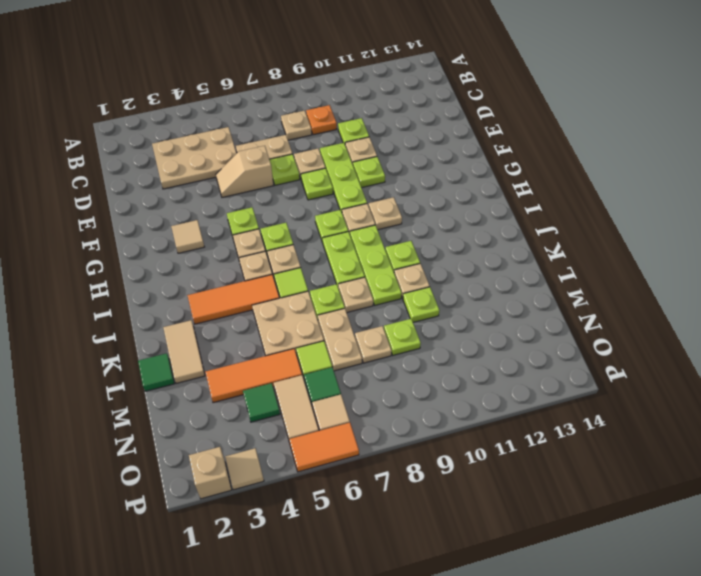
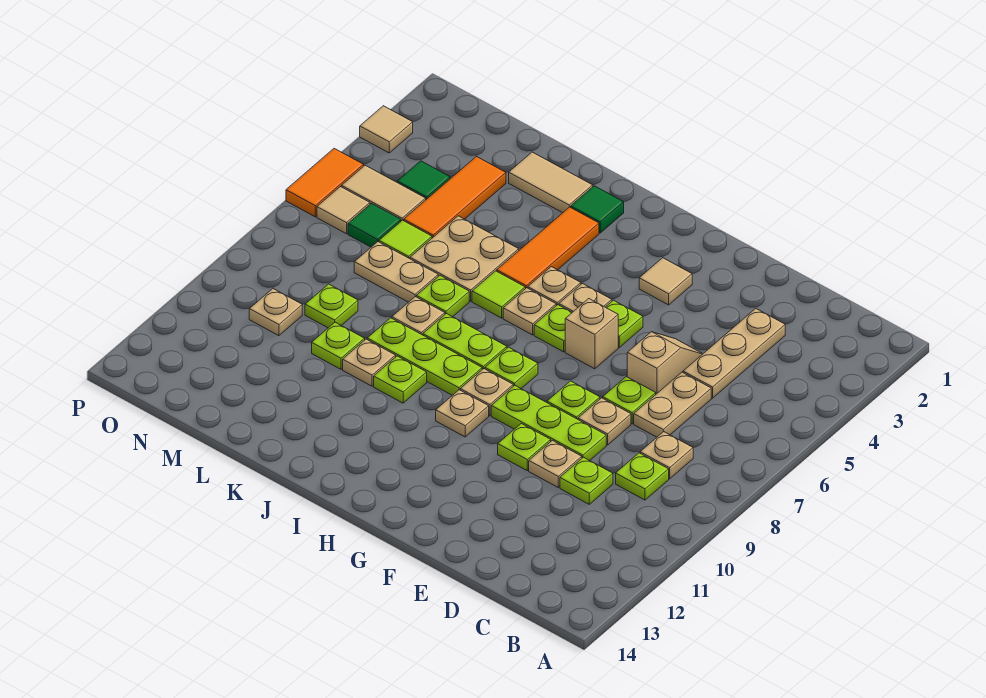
tan 2x3 plate [152,127,237,189] -> tan 1x3 plate [683,309,785,398]
orange 1x1 plate [306,105,337,135] -> lime 1x1 plate [616,453,669,500]
green 1x1 tile [138,353,174,391] -> green 1x1 tile moved to [571,186,624,233]
tan 1x1 plate [355,326,392,363] -> tan 1x1 plate moved to [249,289,302,336]
tan 1x1 brick [189,447,232,499] -> tan 1x1 brick moved to [565,299,618,369]

